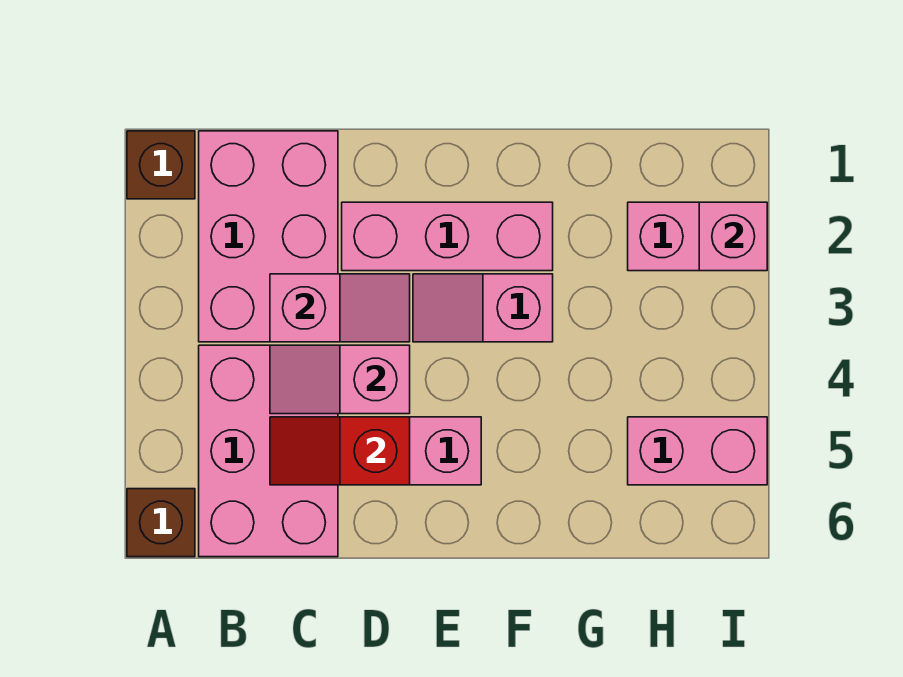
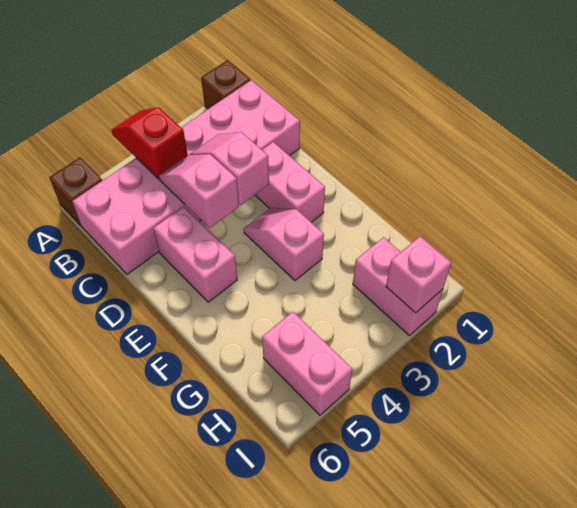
pink 1x2 slope [270,274,410,342] -> pink 1x2 slope turned to [190,132,269,205]
red 1x2 slope [270,417,410,485] -> red 1x2 slope moved to [111,107,188,179]
pink 1x3 brick [342,202,553,271] -> pink 1x2 brick [255,142,325,222]

